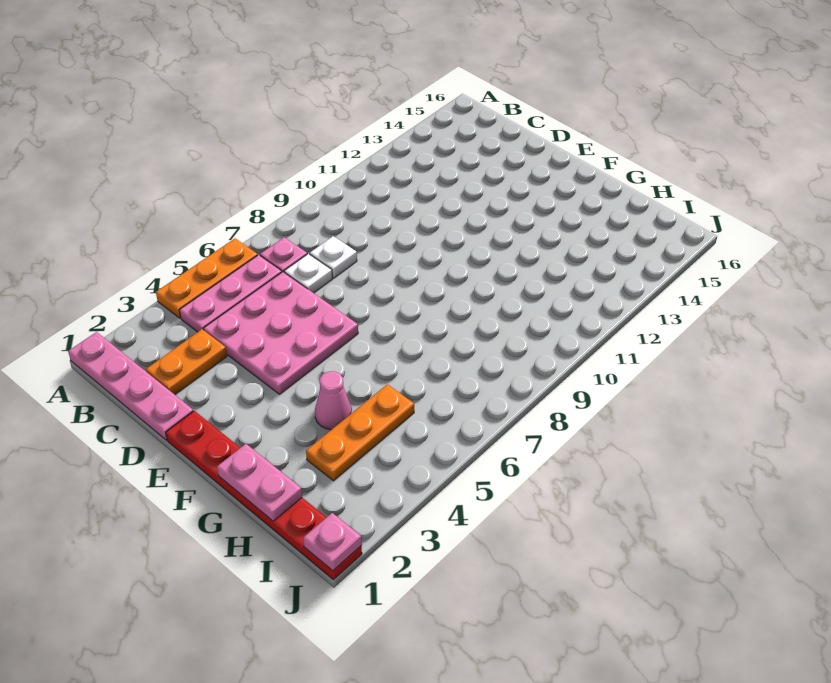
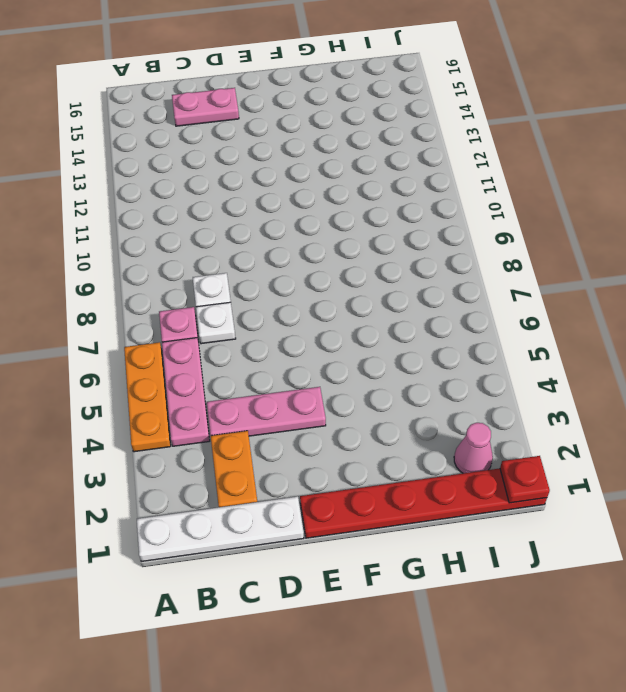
pink 1x4 plate [68,332,193,440] -> white 1x4 plate [137,496,304,561]
pink 3x3 plate [203,272,358,394] -> pink 1x3 plate [207,387,326,436]
pink 1x2 plate [217,444,302,521] -> pink 1x2 plate moved to [172,88,239,126]
pink 1x1 cone [315,371,352,430] -> pink 1x1 cone moved to [454,423,493,473]
orange 1x3 plate [306,384,414,481] -> none
pink 1x1 plate [303,513,362,571] -> red 1x1 plate [500,456,550,503]

